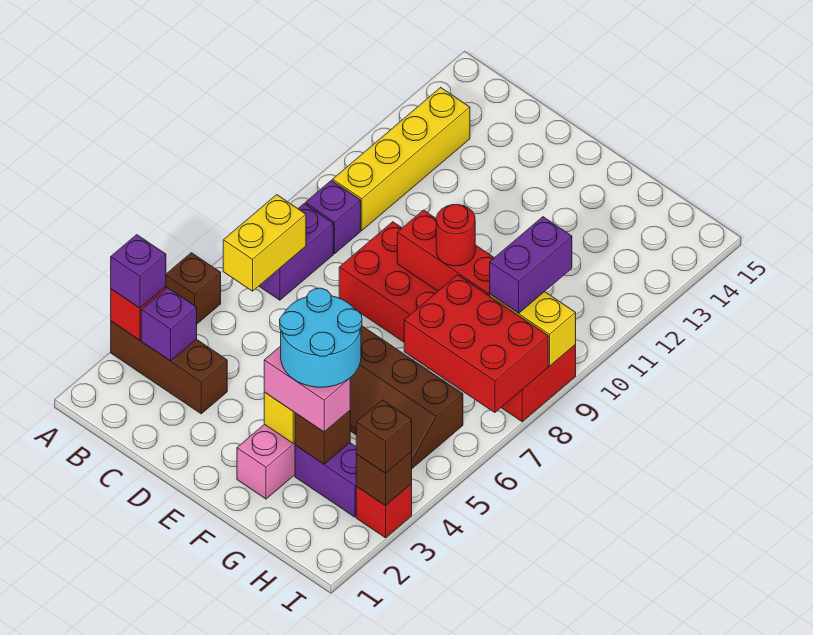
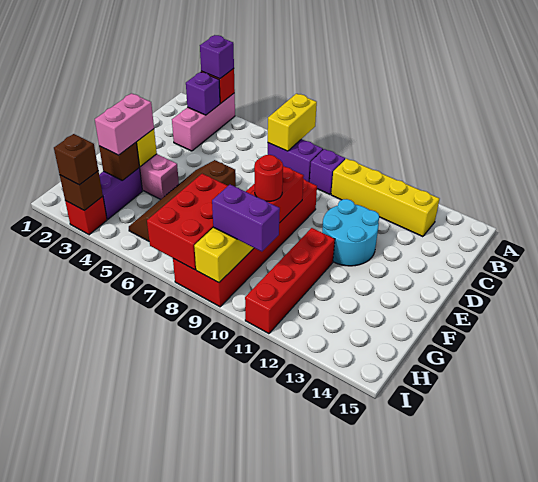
brown 1x3 brick [111,321,227,414] -> pink 1x3 brick [172,93,235,151]
brown 1x1 brick [166,253,221,324] -> none
yellow 1x2 brick [223,195,306,291] -> yellow 1x2 brick turned to [268,94,317,151]
cyan 2x2 round brick [280,288,362,387] -> cyan 2x2 round brick moved to [322,199,379,266]
none -> red 1x4 brick [245,228,335,334]

